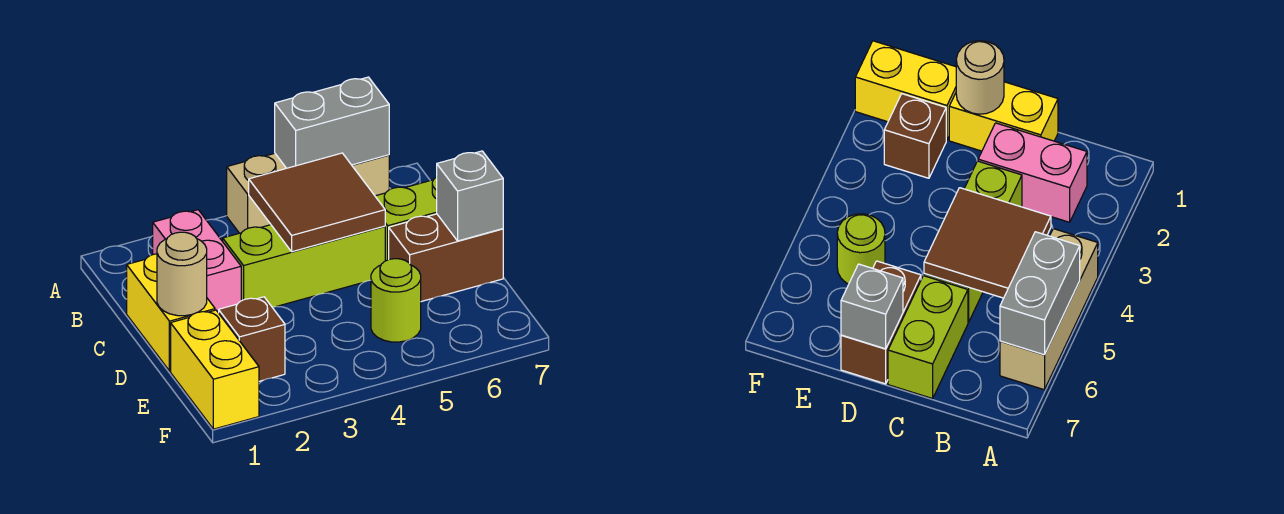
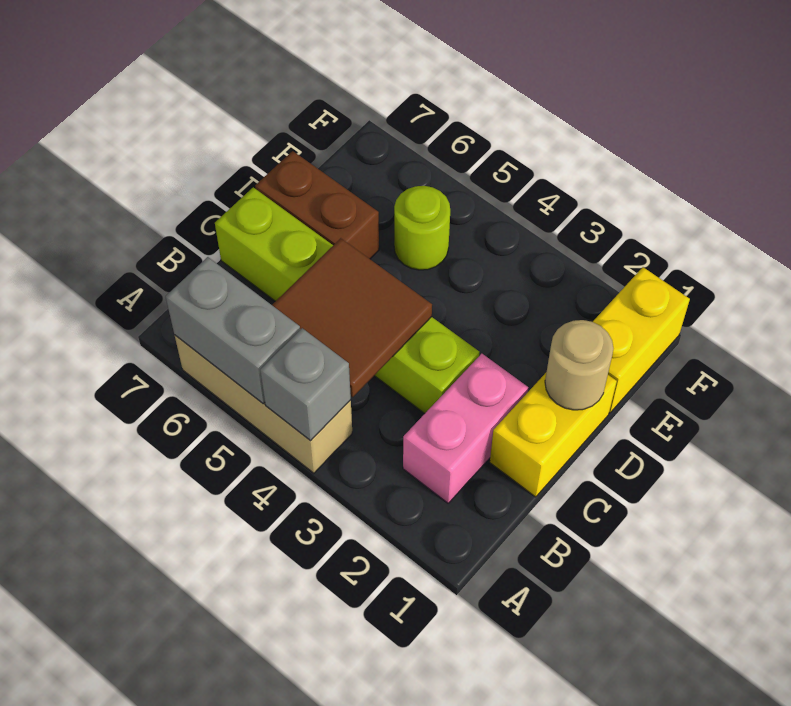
grey 1x1 brick [437,151,503,241] -> grey 1x1 brick moved to [260,328,351,441]
brown 1x1 brick [219,297,285,381] -> none

